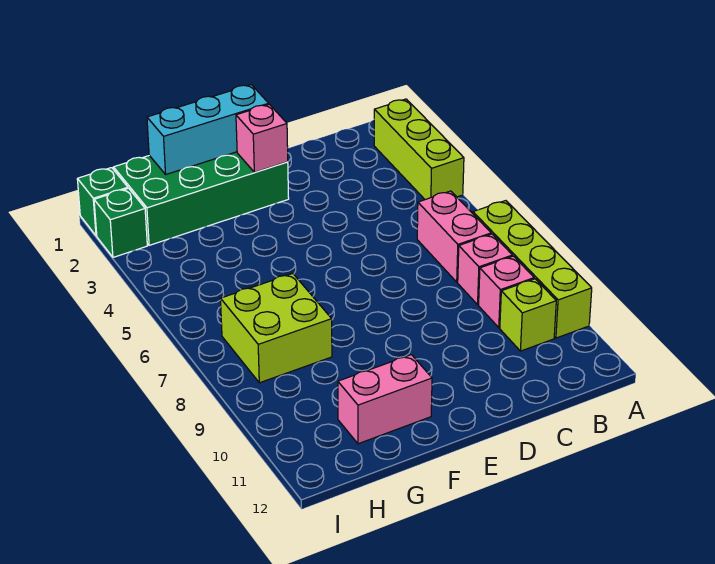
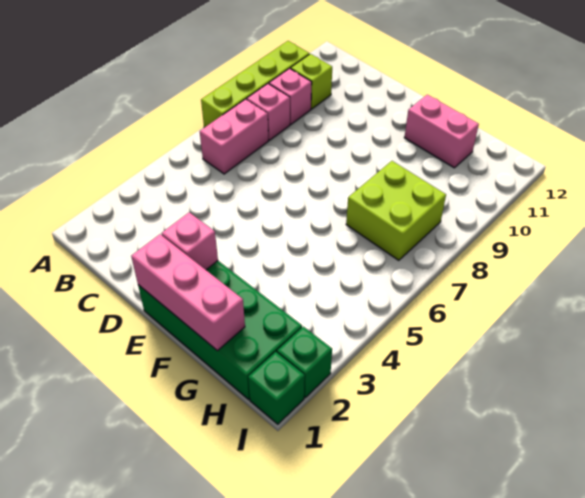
lime 1x3 brick [374,99,464,200] -> none
cyan 1x3 brick [147,85,269,174] -> pink 1x3 brick [131,234,245,351]

